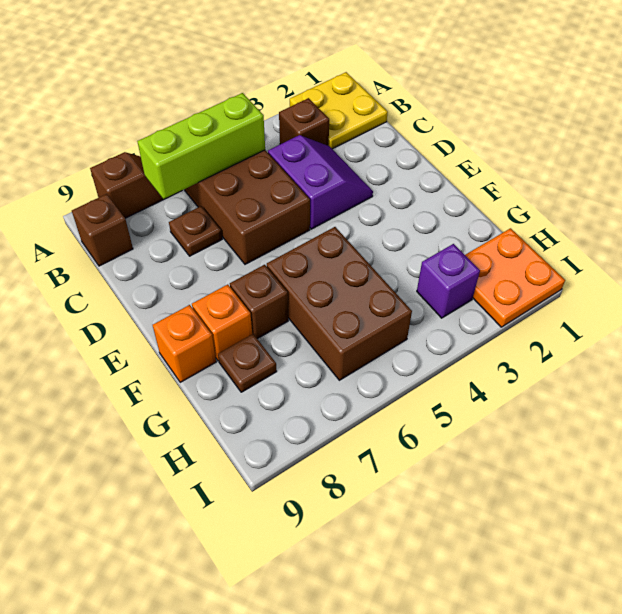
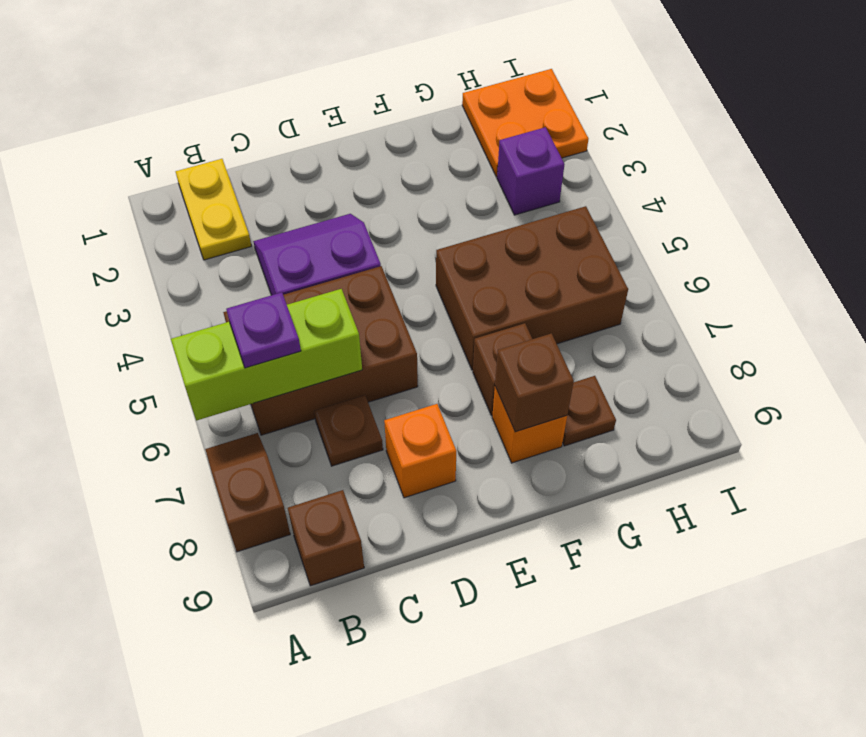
yellow 2x2 plate [290,72,388,149] -> yellow 1x2 plate [176,159,251,260]
brown 1x1 brick [279,98,329,146] -> brown 1x1 brick moved to [495,333,574,432]
lime 1x3 brick [137,93,265,199] -> lime 1x3 brick turned to [171,289,362,421]
none -> purple 1x1 plate [226,292,301,368]
orange 1x1 brick [153,305,216,382] -> orange 1x1 brick moved to [384,404,456,498]

